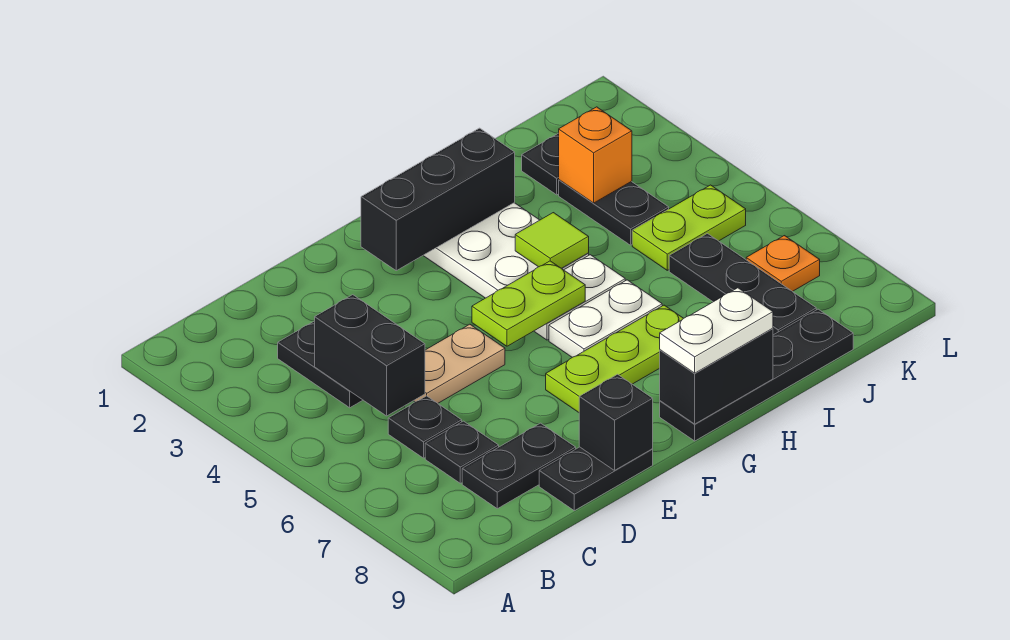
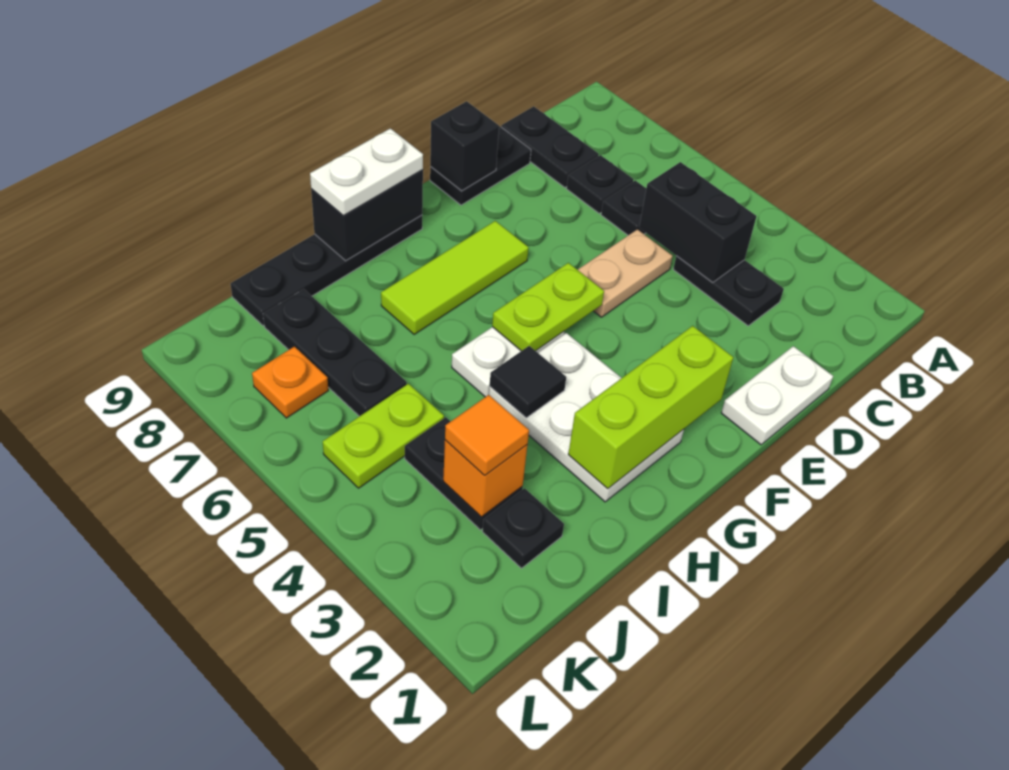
black 1x2 plate [462,423,576,509] -> black 1x2 plate turned to [501,106,599,187]
black 1x3 brick [361,128,515,271] -> lime 1x3 brick [568,326,733,489]
lime 1x3 plate [546,305,683,412] -> lime 1x3 tile [381,221,529,334]
white 1x2 plate [549,280,662,357] -> white 1x2 plate moved to [721,346,833,445]
lime 1x1 tile [515,213,589,268] -> black 1x1 tile [490,346,566,418]
none -> orange 1x1 tile [445,395,529,475]

